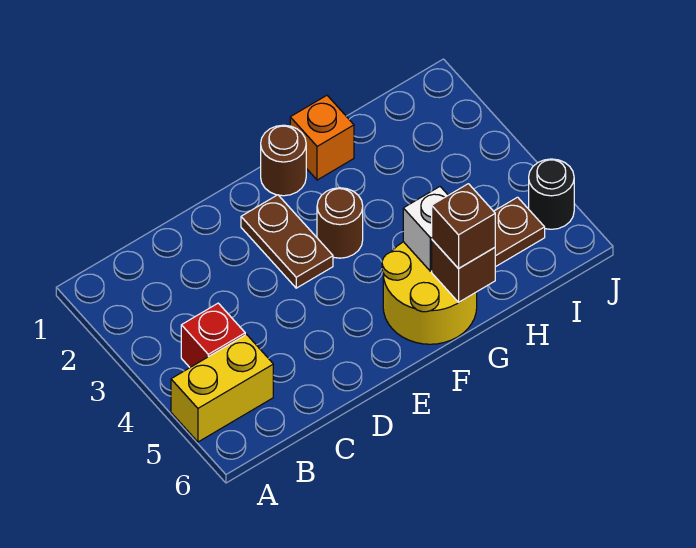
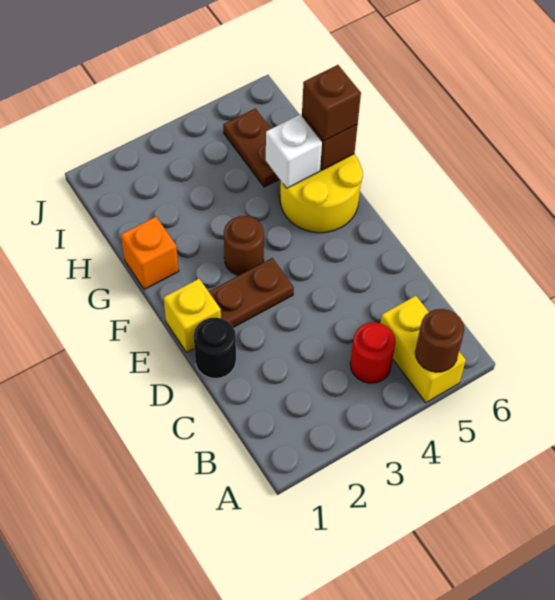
red 1x1 brick [181,303,245,367] -> red 1x1 round brick [350,322,396,383]
none -> yellow 1x1 brick [164,279,221,352]
brown 1x1 round brick [261,125,306,196] -> brown 1x1 round brick moved to [415,309,464,372]
black 1x1 round brick [529,159,574,229] -> black 1x1 round brick moved to [194,318,236,378]

